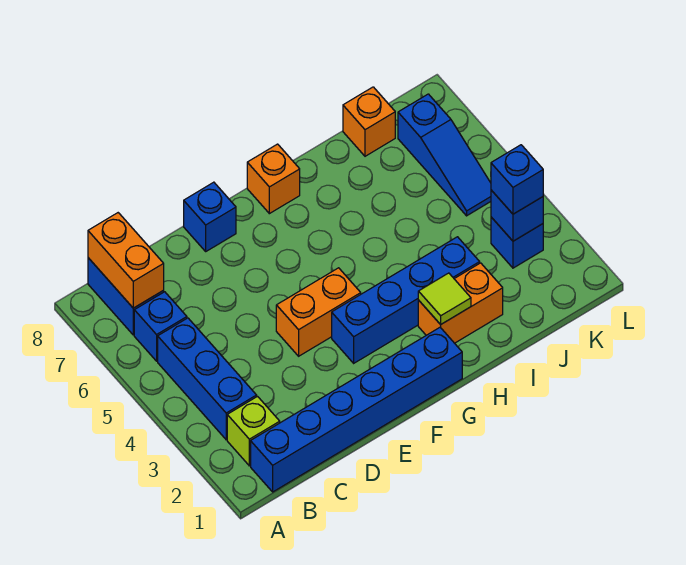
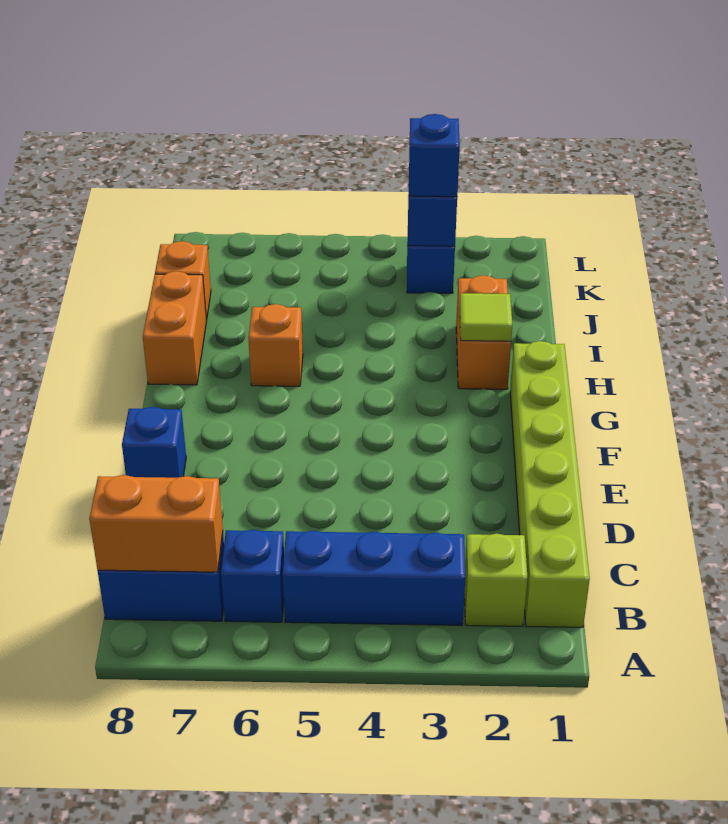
blue 1x6 brick [251,327,462,492] -> lime 1x6 brick [510,341,590,627]
orange 1x2 brick [276,268,361,356] -> orange 1x2 brick moved to [143,271,206,385]
blue 1x4 brick [332,237,480,363] -> none
orange 1x1 brick [247,144,300,214] -> orange 1x1 brick moved to [248,304,303,386]
blue 1x3 slope [398,94,491,216] -> none

